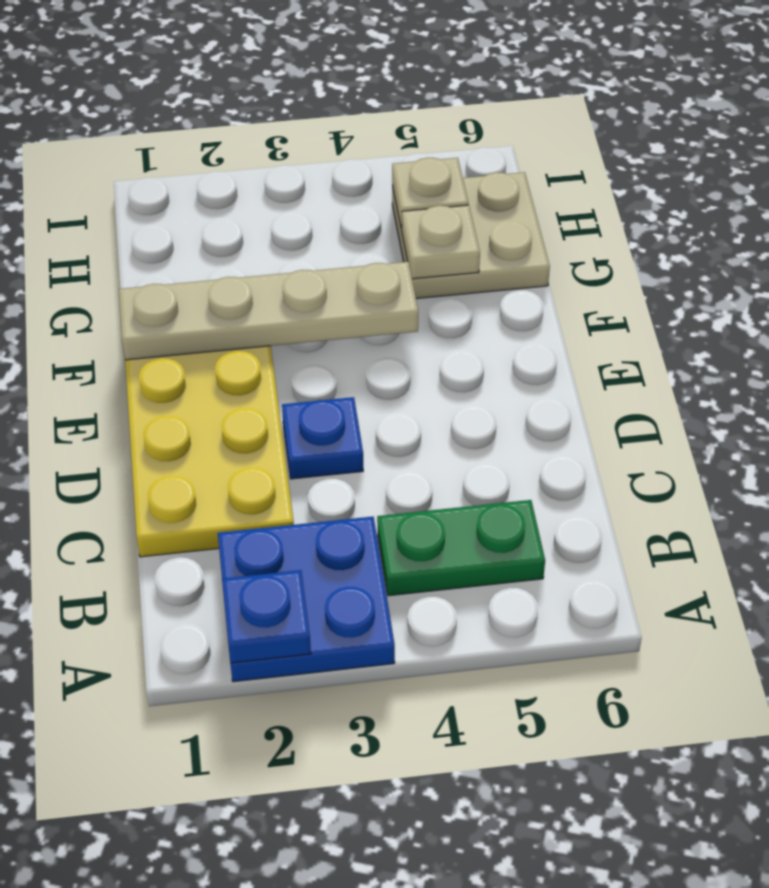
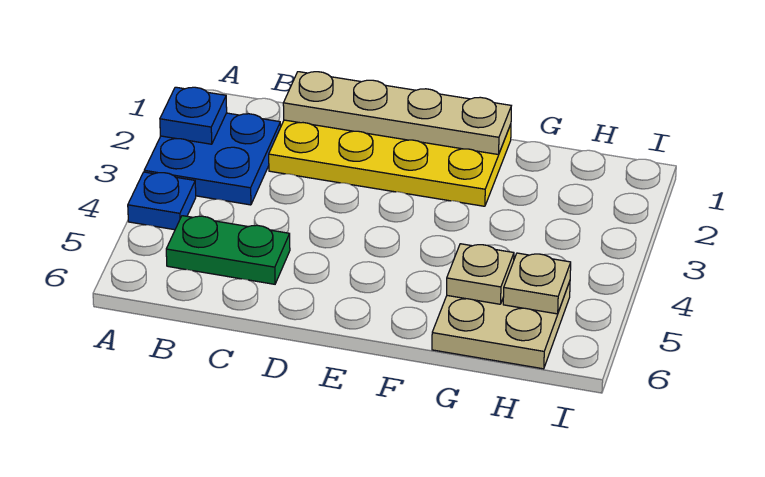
green 1x2 plate [377,500,545,596] -> green 1x2 plate turned to [166,216,290,284]
blue 1x1 plate [282,397,363,479] -> blue 1x1 plate moved to [128,172,196,230]
tan 1x4 plate [119,262,418,360] -> tan 1x4 plate turned to [283,72,511,155]

